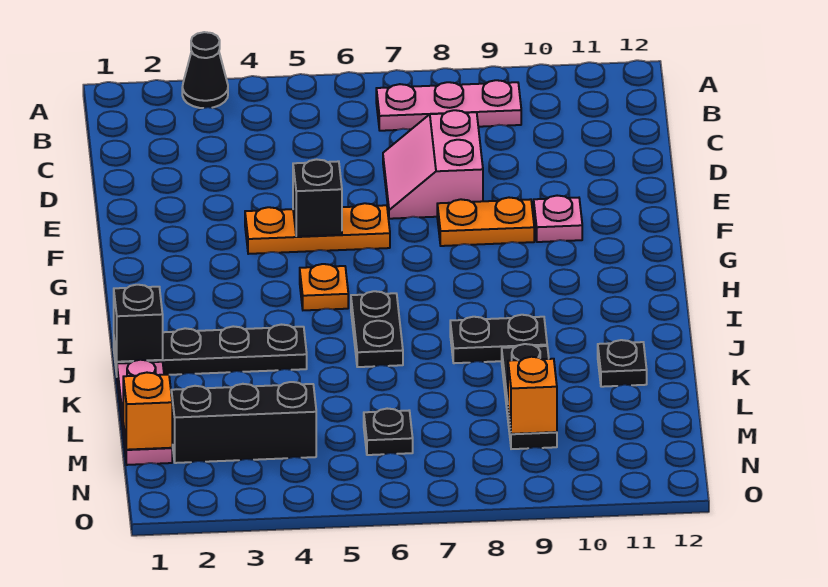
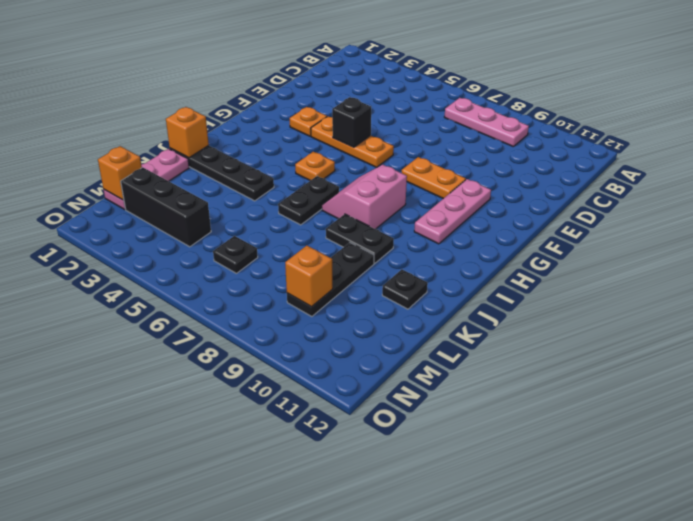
black 1x1 cone [182,32,228,108] -> none
pink 2x2 slope [383,110,483,219] -> pink 2x2 slope moved to [322,165,407,229]
none -> orange 1x1 plate [290,107,327,136]
pink 1x1 plate [534,196,582,242] -> pink 1x3 plate [414,179,491,244]
black 1x1 brick [114,285,163,362] -> orange 1x1 brick [166,107,209,158]

